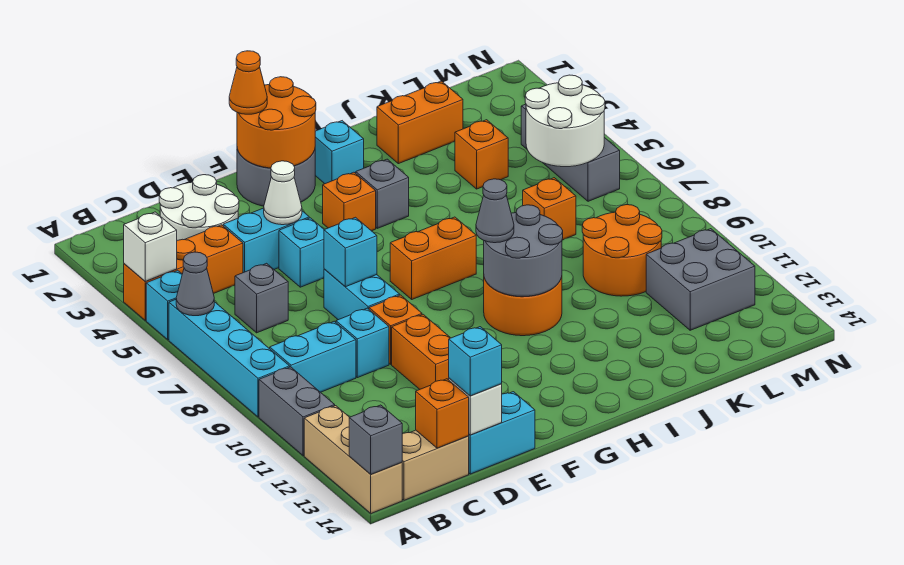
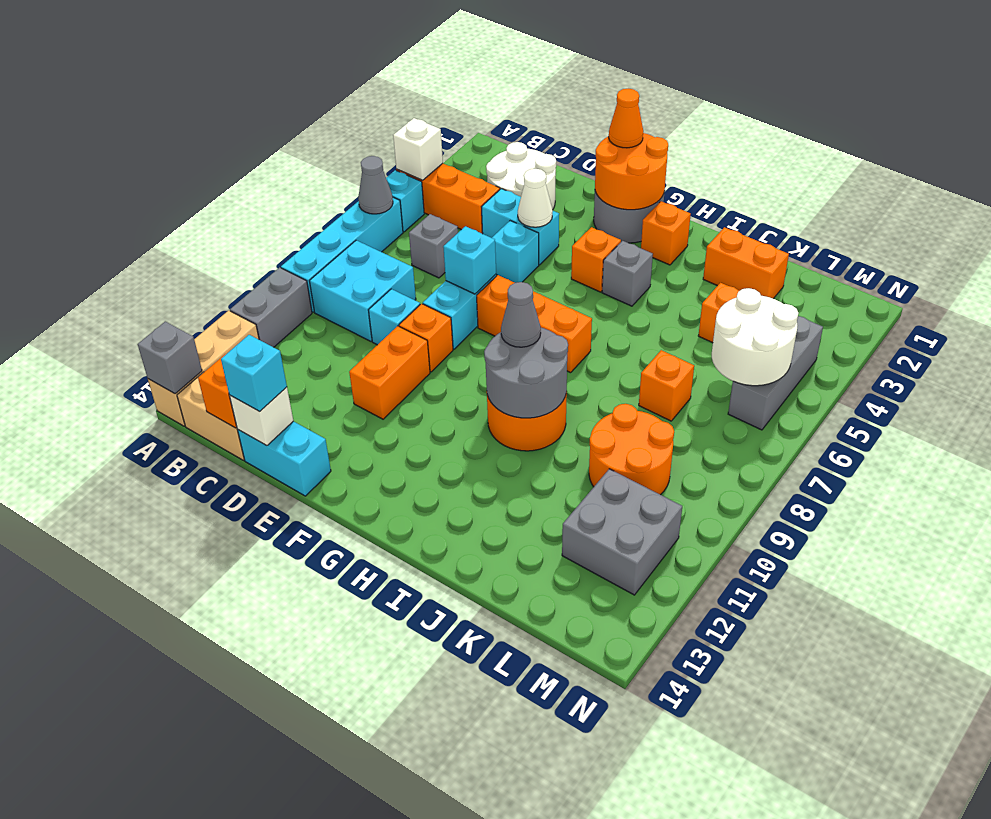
cyan 1x2 brick [270,321,356,392] -> cyan 2x2 brick [310,240,416,341]
orange 1x2 brick [390,217,476,299] -> orange 1x3 brick [477,275,592,373]
cyan 1x1 brick [315,121,364,184] -> orange 1x1 brick [641,201,691,265]

